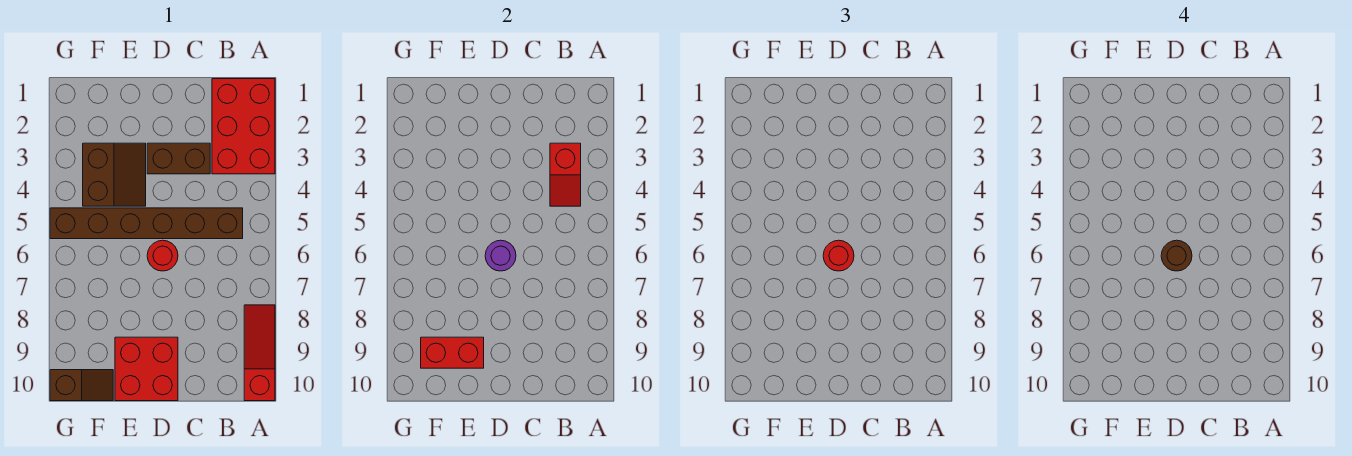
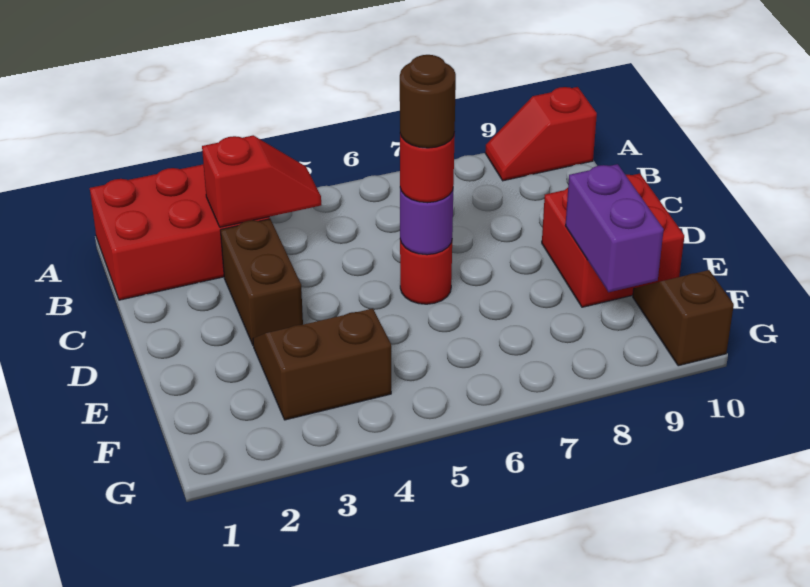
red 1x3 slope [244,305,275,401] -> red 1x2 slope [485,87,597,181]
brown 1x6 brick [50,208,243,239] -> none
red 1x2 brick [421,337,484,368] -> purple 1x2 brick [565,164,664,292]

